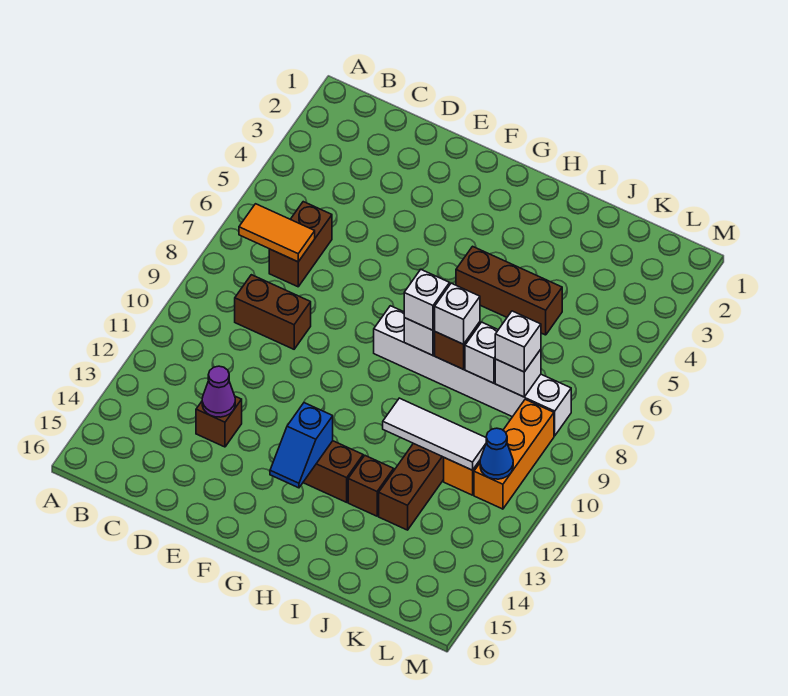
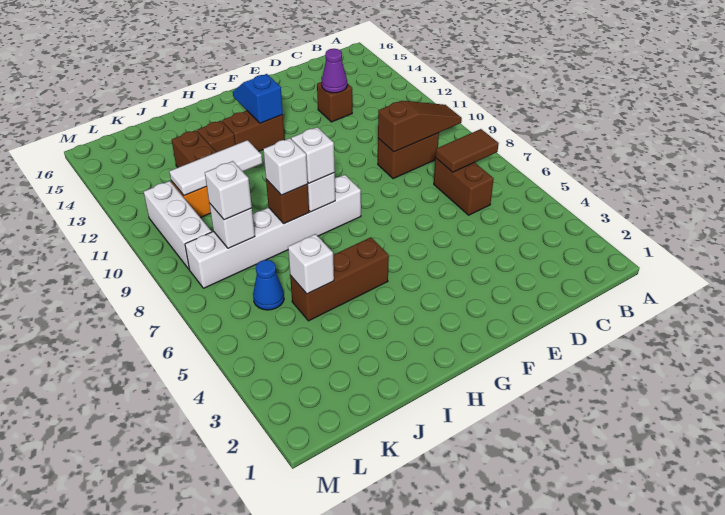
orange 1x2 tile [239,204,315,262] -> brown 1x2 tile [436,129,499,172]
none -> brown 1x3 slope [378,101,462,152]
white 1x1 brick [465,322,498,383] -> white 1x1 brick moved to [288,234,334,294]
orange 1x3 brick [474,399,554,509] -> white 1x3 brick [144,181,211,269]
blue 1x1 cone [480,428,513,479] -> blue 1x1 cone moved to [253,260,284,310]

